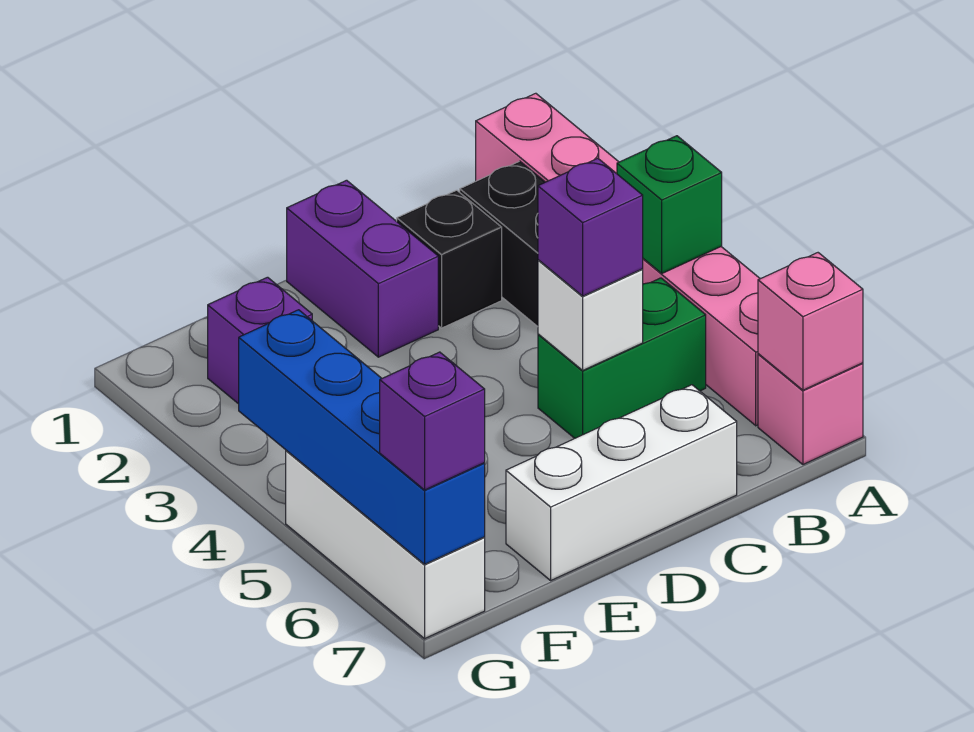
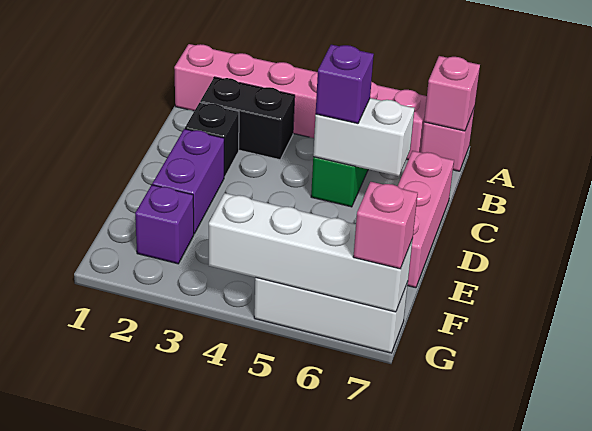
green 1x1 brick [617,136,722,273] -> none
white 1x1 brick [538,260,643,370] -> white 1x2 brick [313,98,414,176]
white 1x3 brick [506,385,737,580] -> pink 1x3 brick [398,151,454,288]
purple 1x2 brick [287,180,438,357] -> purple 1x2 brick turned to [152,129,224,234]
blue 1x4 brick [239,310,485,564] -> white 1x4 brick [209,193,413,312]
purple 1x1 brick [380,352,485,490] -> pink 1x1 brick [353,182,418,269]

